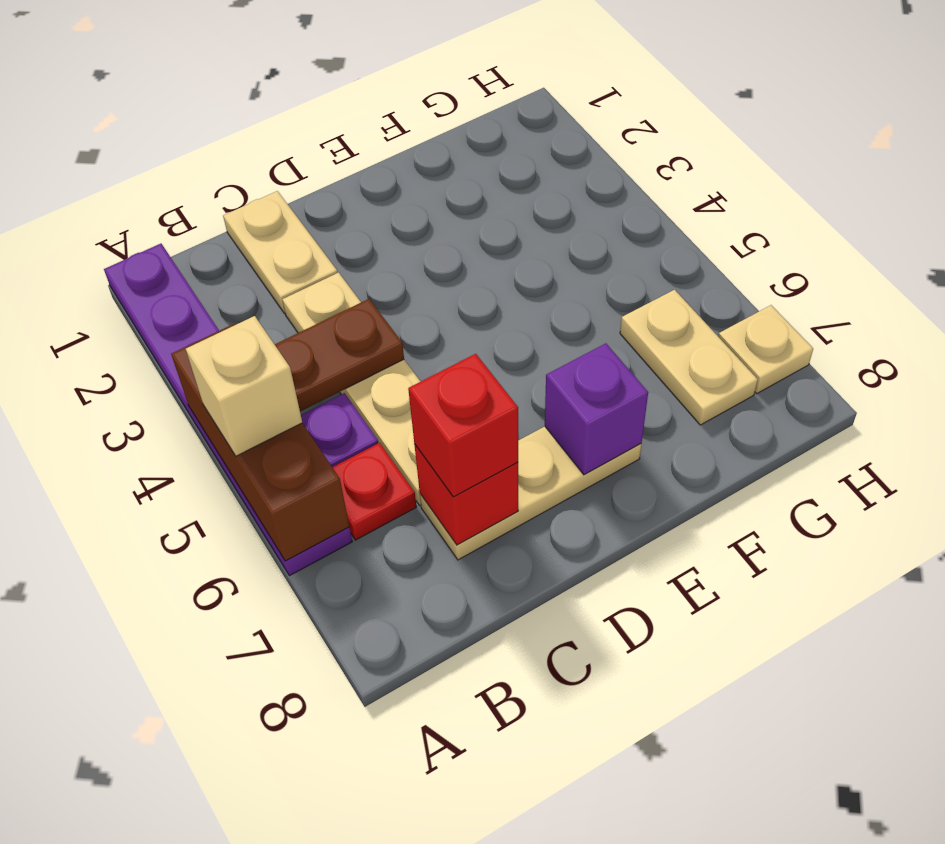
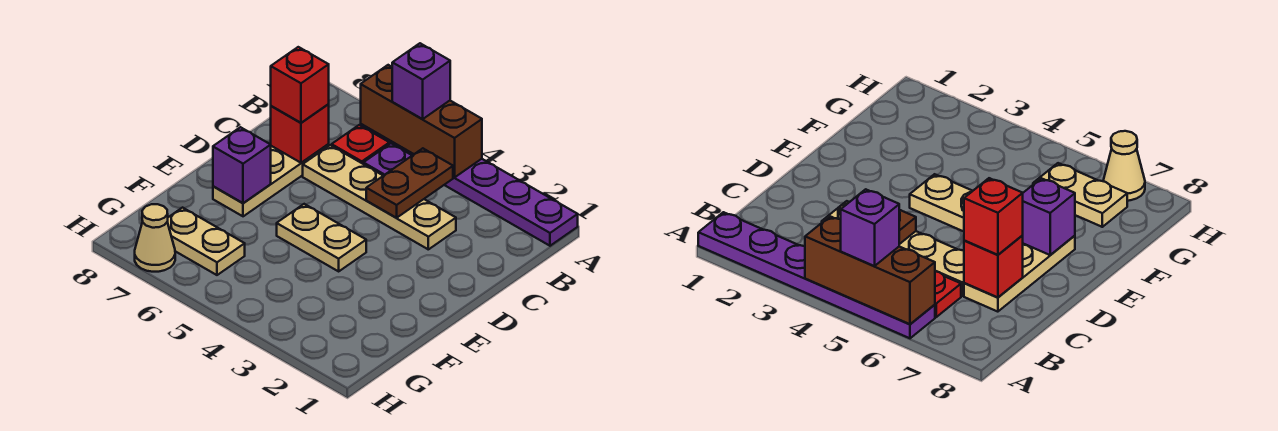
tan 1x1 brick [186,316,302,456] -> purple 1x1 brick [392,43,450,119]
tan 1x2 plate [223,191,338,313] -> tan 1x2 plate moved to [277,204,366,271]
tan 1x1 plate [718,305,813,393] -> tan 1x1 cone [135,204,175,272]

